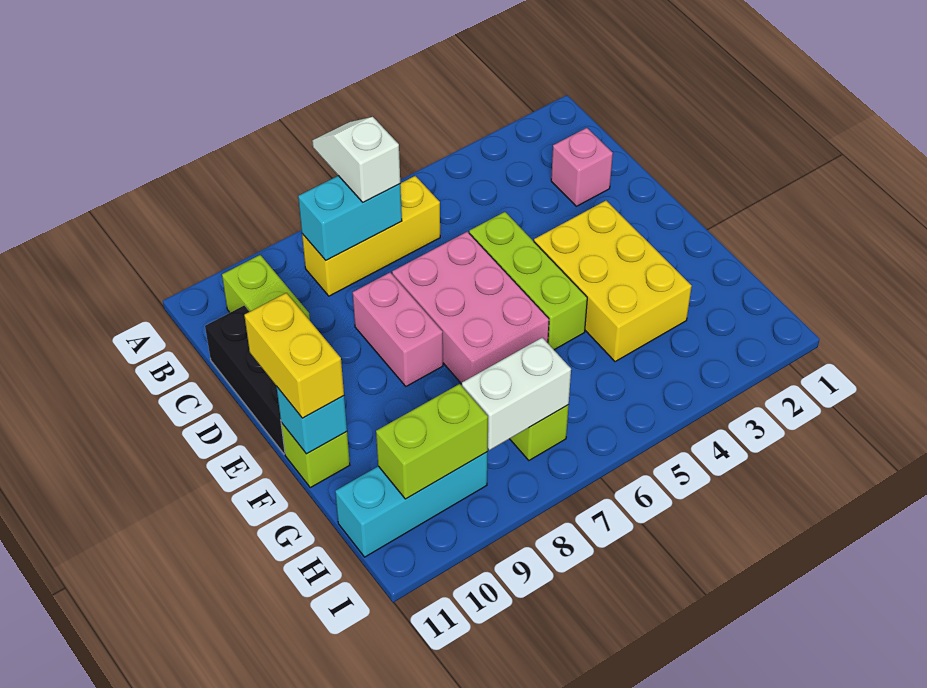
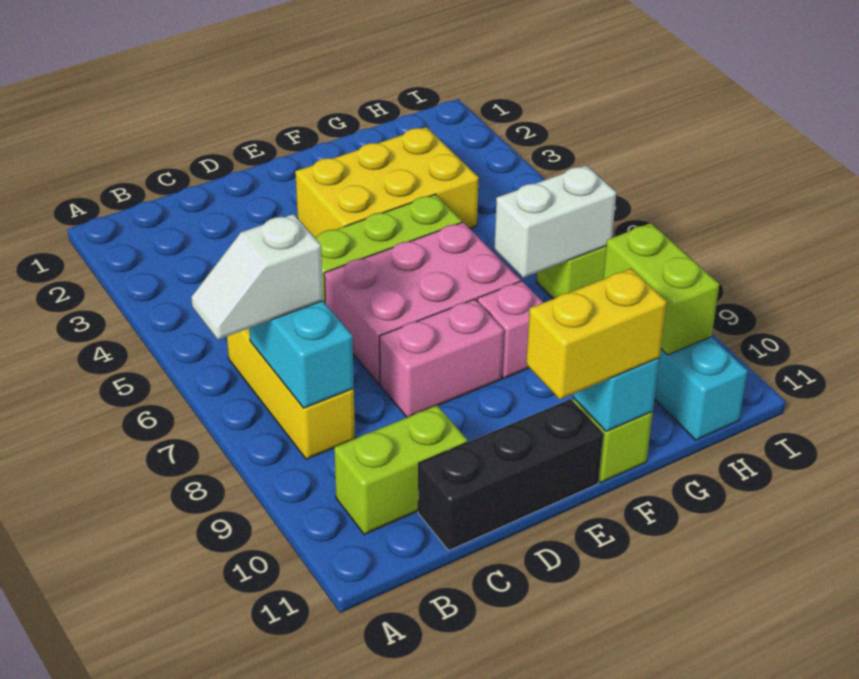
pink 1x1 brick [551,128,613,206] -> pink 1x1 brick moved to [477,281,544,378]
white 1x2 brick [462,338,571,450] -> white 1x2 brick turned to [494,165,616,278]

